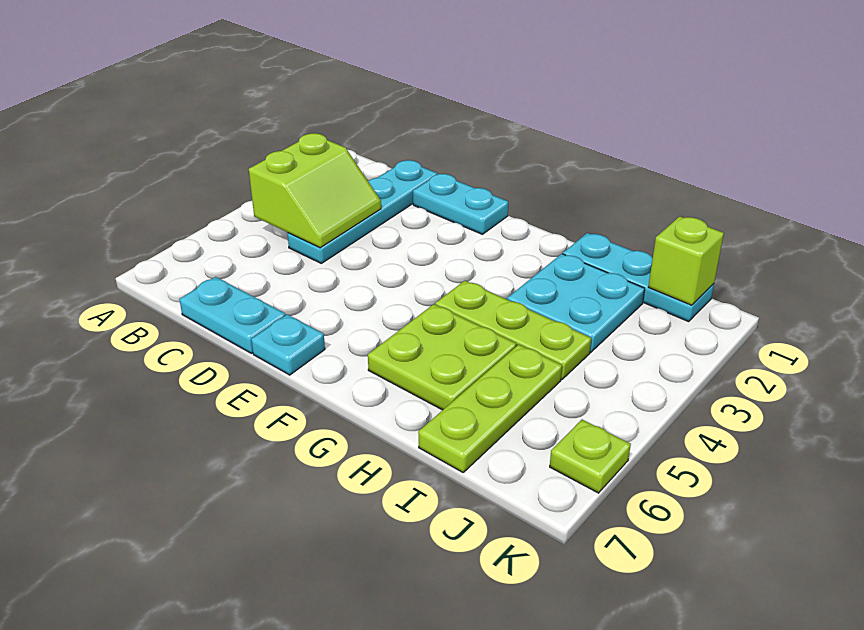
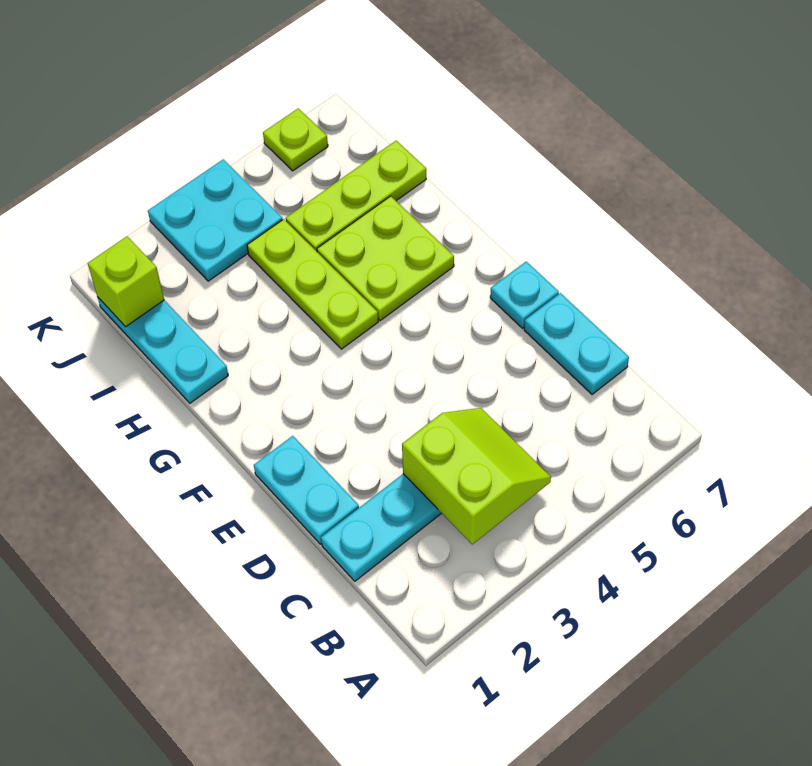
lime 2x2 slope [249,133,381,248] -> lime 2x2 slope turned to [402,408,551,544]
cyan 2x2 plate [507,254,645,352] -> cyan 2x2 plate moved to [148,159,283,281]

